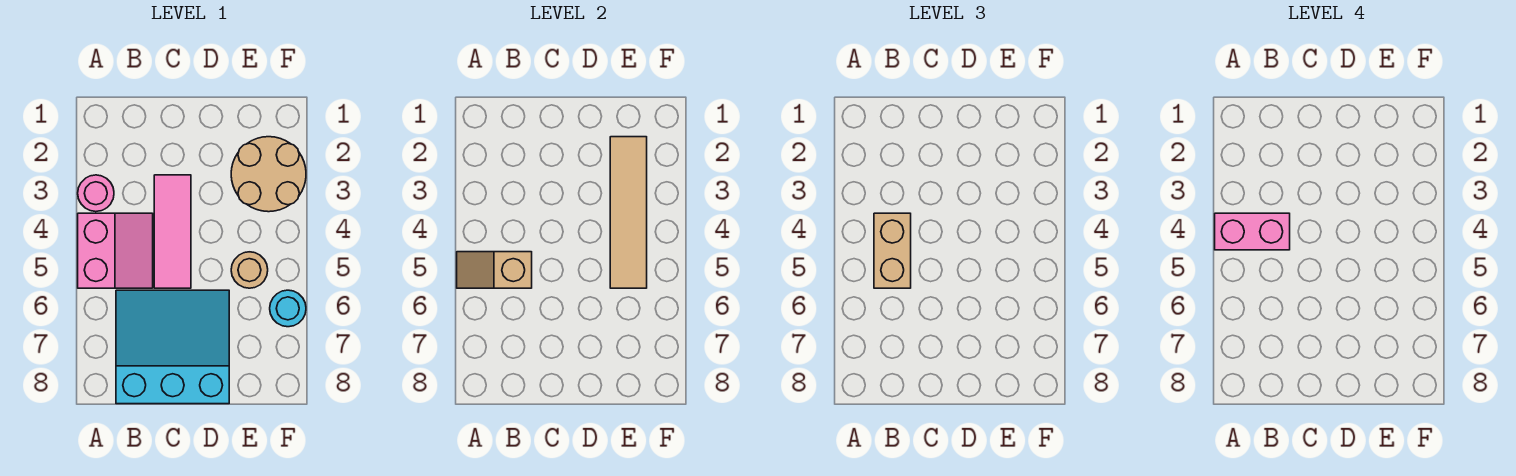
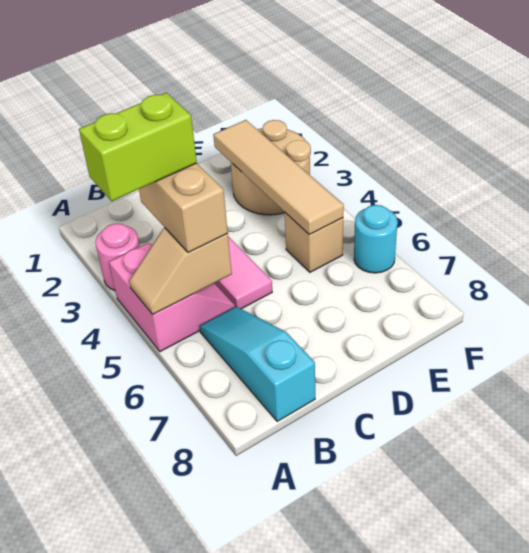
pink 1x2 brick [1215,213,1290,250] -> lime 1x2 brick [79,93,197,201]
cyan 3x3 slope [116,290,229,404] -> cyan 1x3 slope [200,307,315,422]
tan 1x1 round brick [231,252,268,288] -> tan 1x1 brick [285,213,343,272]

